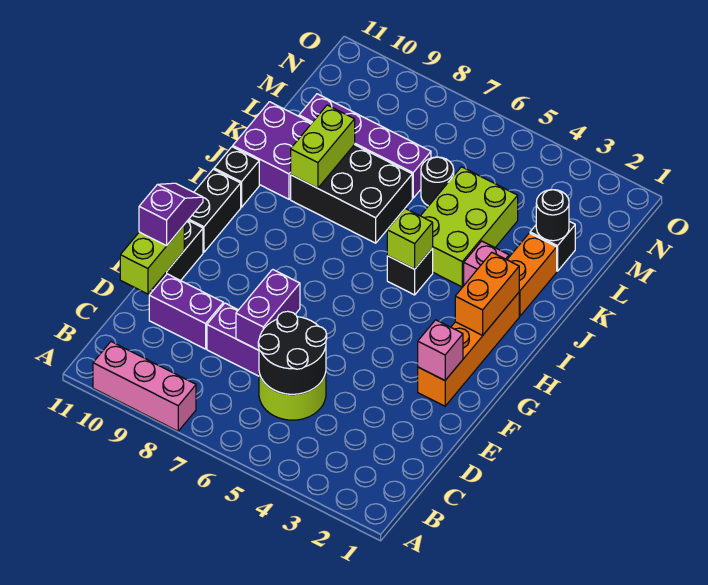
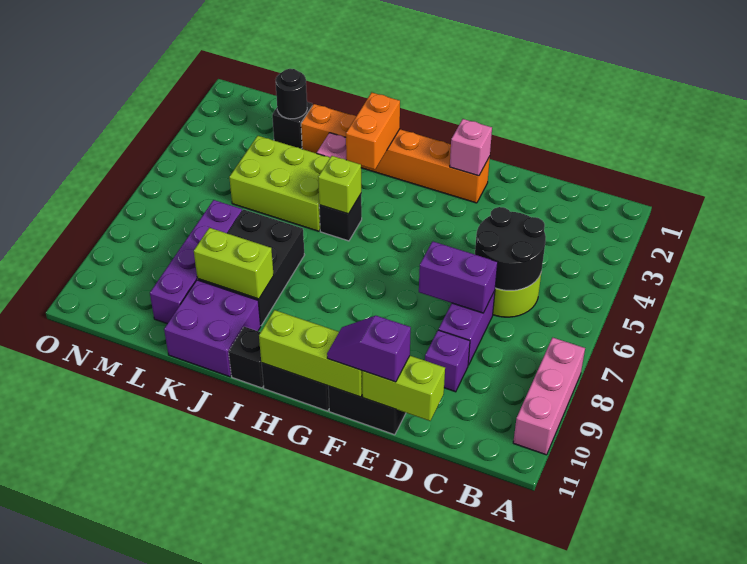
purple 1x2 brick [149,274,223,349] -> purple 1x1 brick [425,330,470,392]
none -> lime 1x3 brick [259,310,362,397]
orange 1x2 brick [455,253,519,335] -> orange 1x2 brick turned to [346,93,400,170]
black 1x1 round brick [421,157,454,206] -> none

